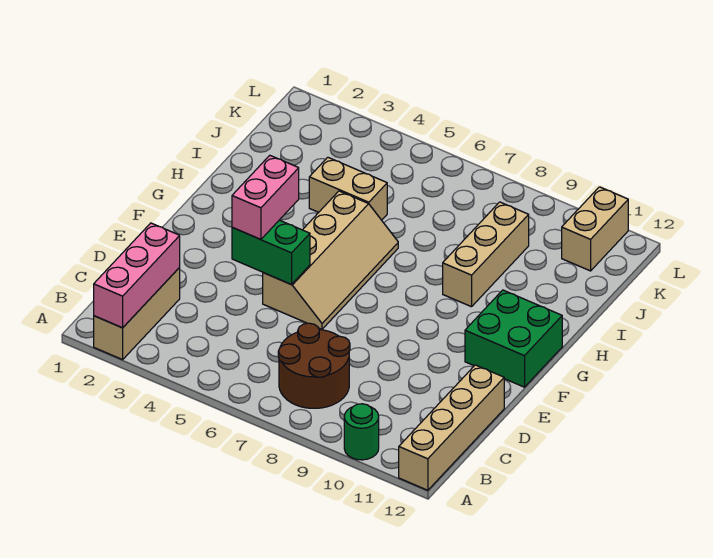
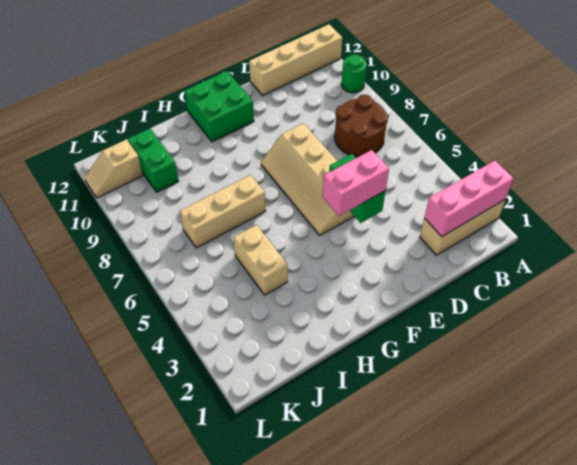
tan 2x4 slope [263,191,398,329] -> tan 2x4 slope turned to [261,123,354,235]
tan 1x3 brick [443,202,529,307] -> tan 1x3 brick moved to [180,175,266,248]
none -> green 1x2 brick [128,129,179,192]
tan 1x2 brick [562,187,628,271] -> tan 1x2 slope [85,139,143,198]

